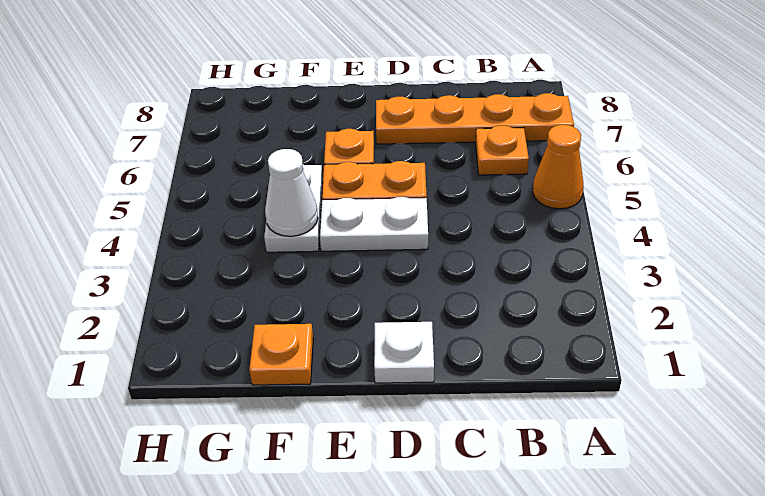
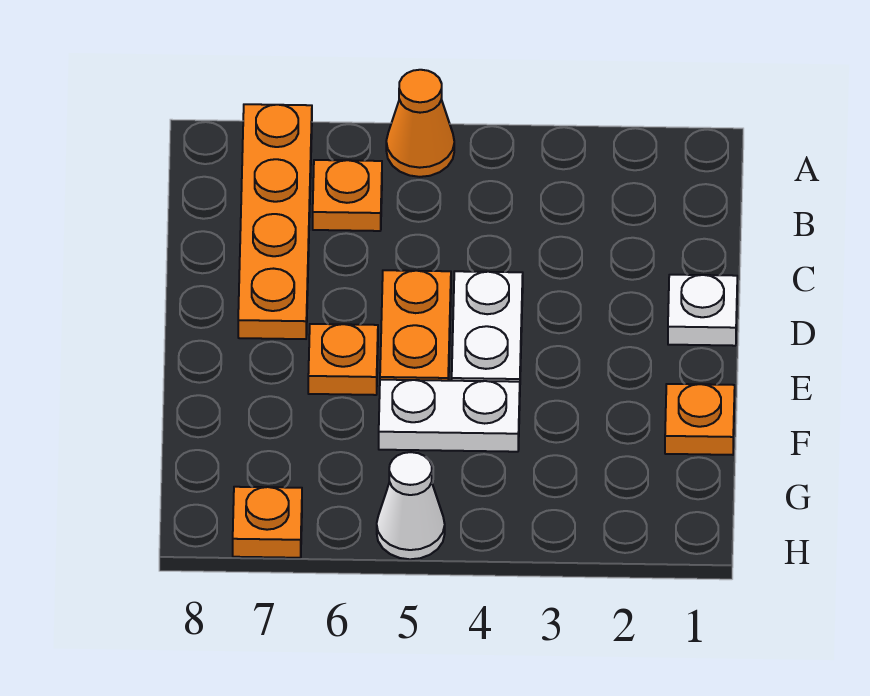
white 1x1 cone [265,149,318,236] -> white 1x1 cone moved to [377,452,445,559]
none -> orange 1x1 plate [233,487,302,558]

